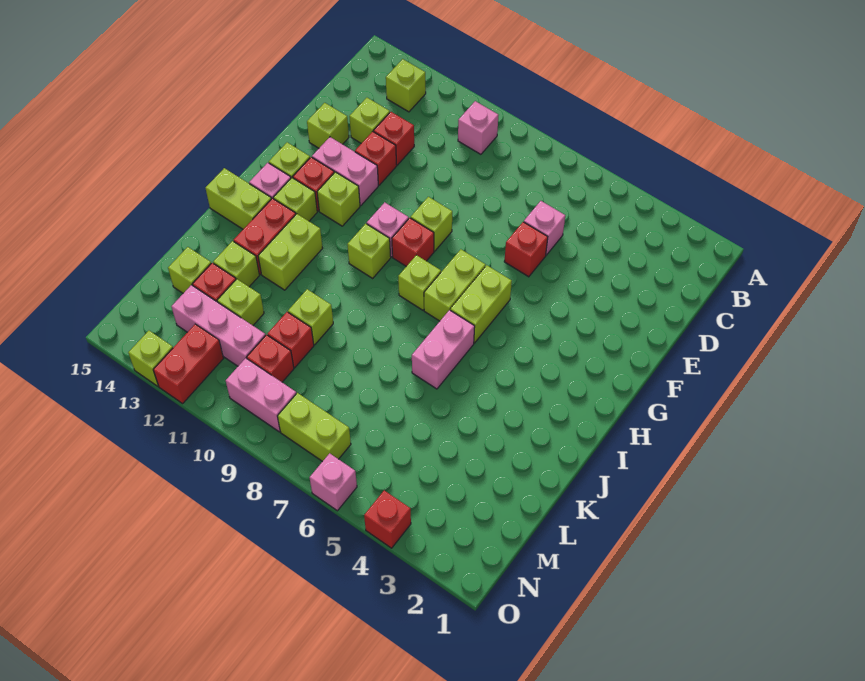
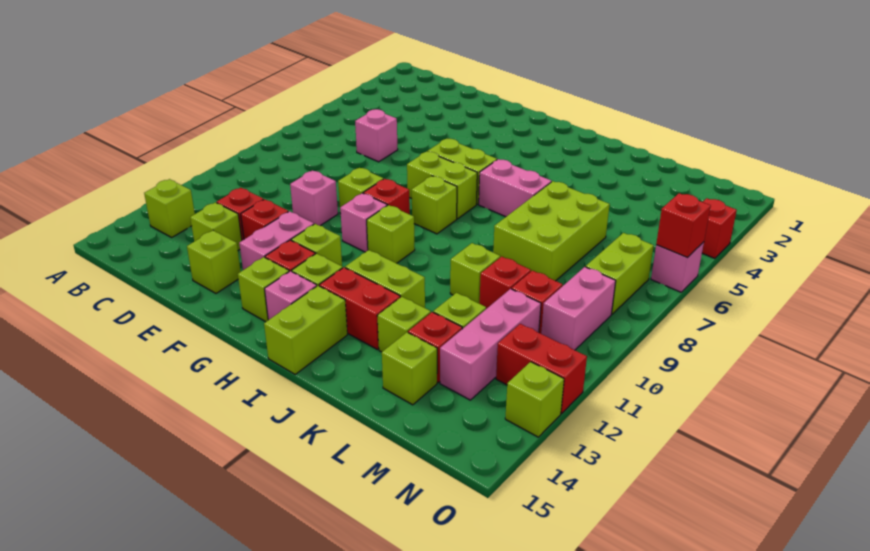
pink 1x1 brick [458,101,498,154] -> pink 1x1 brick moved to [290,171,338,226]
red 1x1 brick [504,222,548,277] -> red 1x1 brick moved to [656,193,711,258]
none -> lime 2x3 brick [493,181,610,281]

